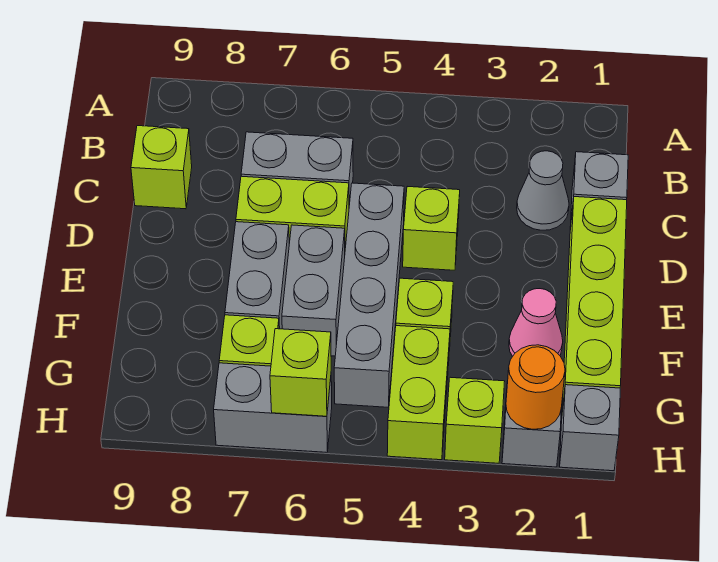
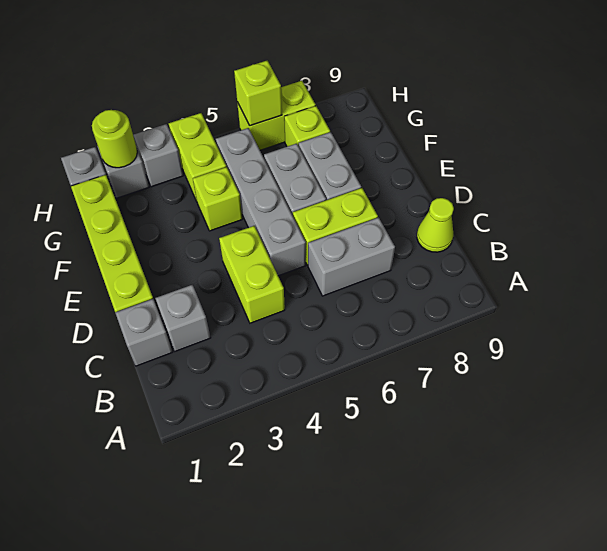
grey 1x1 cone [517,151,569,230] -> grey 1x1 brick [155,285,211,351]
lime 1x1 brick [131,126,192,209] -> lime 1x1 cone [417,198,454,252]
lime 1x1 brick [403,186,460,270] -> lime 1x2 brick [219,226,285,323]
pink 1x1 cone [509,289,563,357] -> none
orange 1x1 round brick [506,345,565,429] -> lime 1x1 round brick [92,110,137,168]
lime 1x1 brick [445,377,505,463] -> grey 1x1 brick [133,124,183,187]
grey 1x2 brick [214,363,332,452] -> lime 1x2 brick [237,81,316,150]

